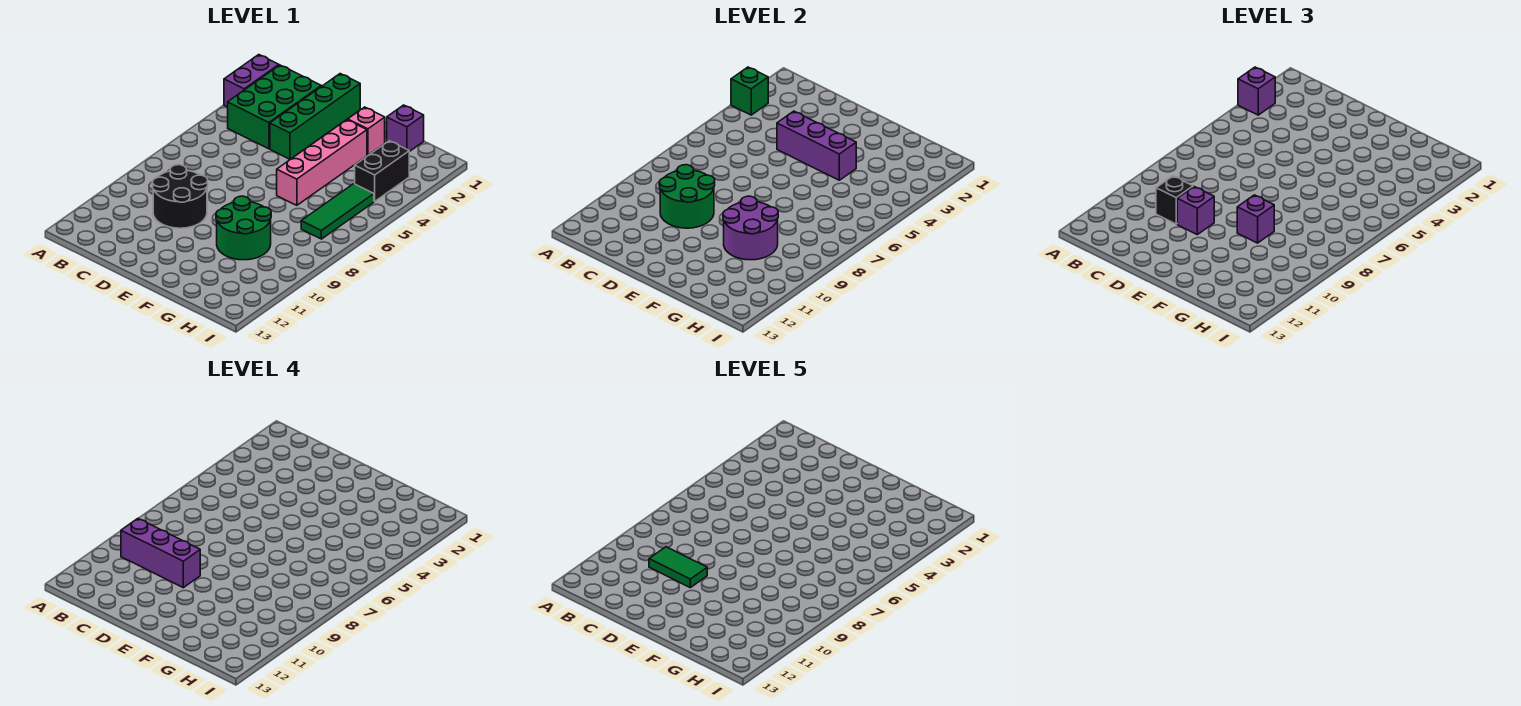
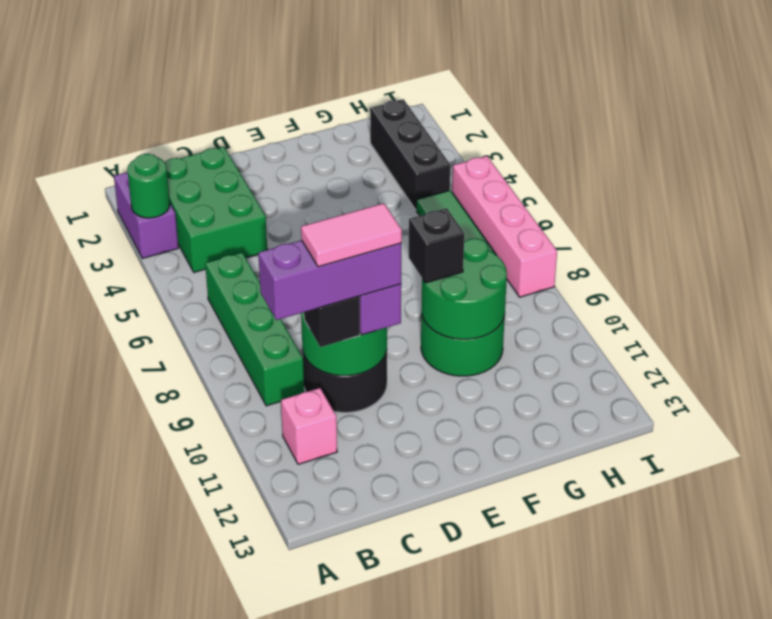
green 1x1 brick [731,67,768,115] -> green 1x1 round brick [127,154,170,218]
purple 1x1 brick [1238,67,1275,115] -> none
green 1x2 tile [649,547,707,588] -> pink 1x2 tile [301,203,402,267]
green 1x4 brick [270,74,360,159] -> green 1x4 brick moved to [205,253,304,406]
purple 1x3 brick [777,111,856,180] -> none
pink 1x1 brick [348,107,385,155] -> pink 1x1 brick moved to [281,388,337,464]
pink 1x4 brick [277,120,367,205] -> pink 1x4 brick moved to [452,156,557,297]
purple 2x2 round brick [723,196,778,260] -> green 2x2 round brick [422,239,507,339]
purple 1x1 brick [1237,195,1274,243] -> black 1x1 brick [409,208,464,283]
purple 1x1 brick [387,105,424,152] -> none
black 1x2 brick [355,141,409,201] -> black 1x3 brick [370,99,450,210]

